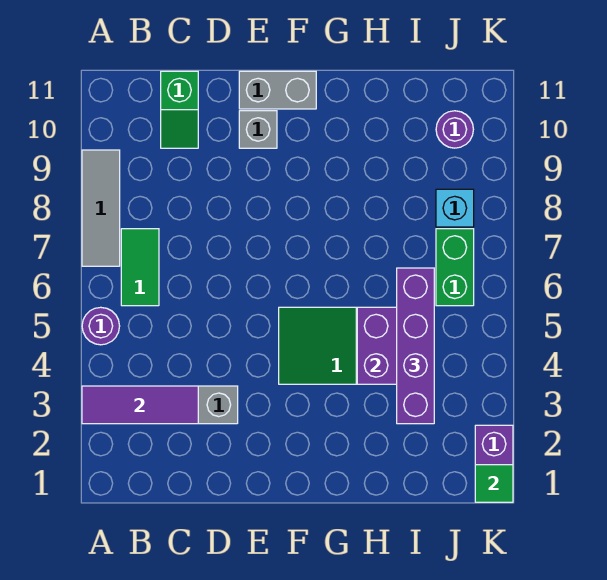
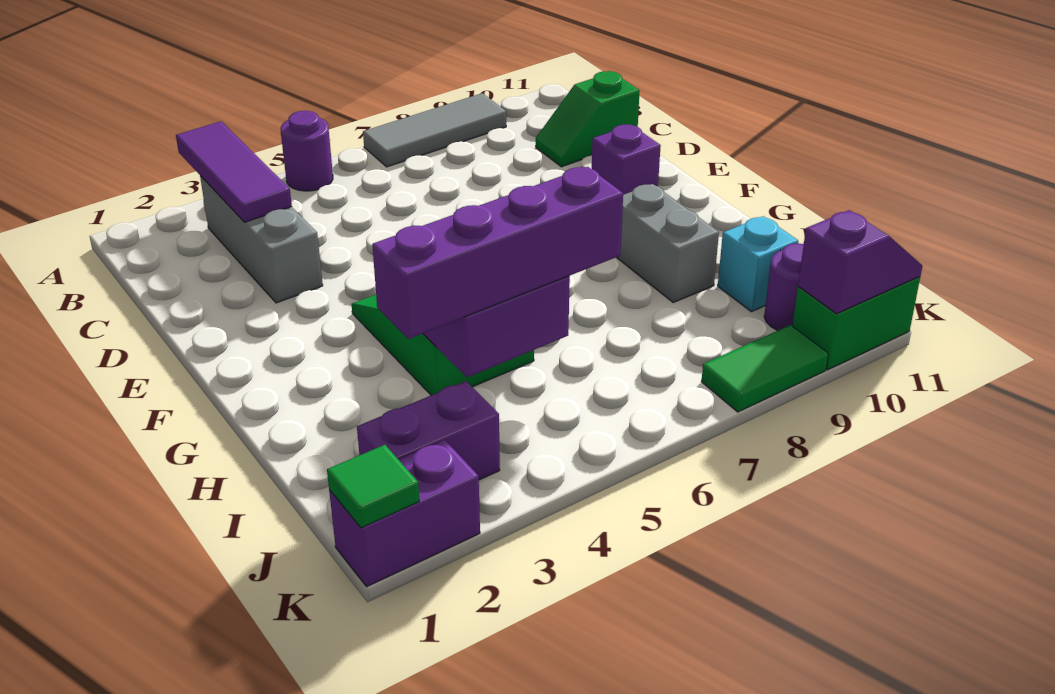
green 1x2 tile [121,229,159,306] -> green 1x2 tile moved to [701,325,828,412]
grey 1x1 brick [239,111,277,148] -> purple 1x1 brick [592,124,661,195]
grey 1x2 brick [239,71,316,109] -> grey 1x2 brick moved to [617,184,719,302]
none -> purple 1x2 brick [357,381,500,480]
green 1x2 brick [436,229,474,306] -> green 1x2 brick moved to [793,277,920,370]
cyan 1x1 brick [436,189,474,227] -> cyan 1x1 brick moved to [718,216,798,312]
none -> purple 1x2 slope [798,210,922,314]

